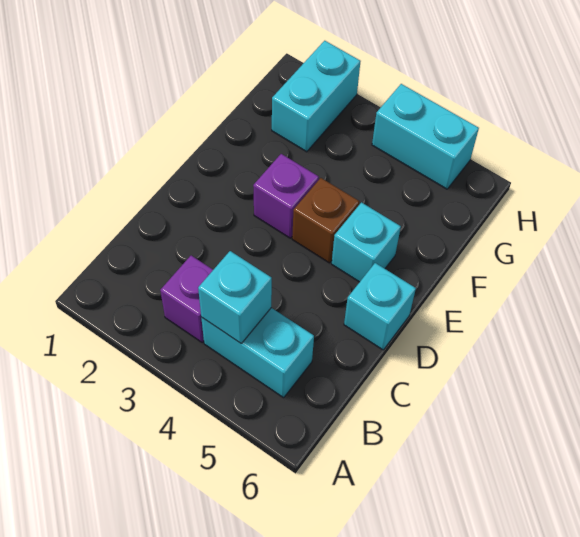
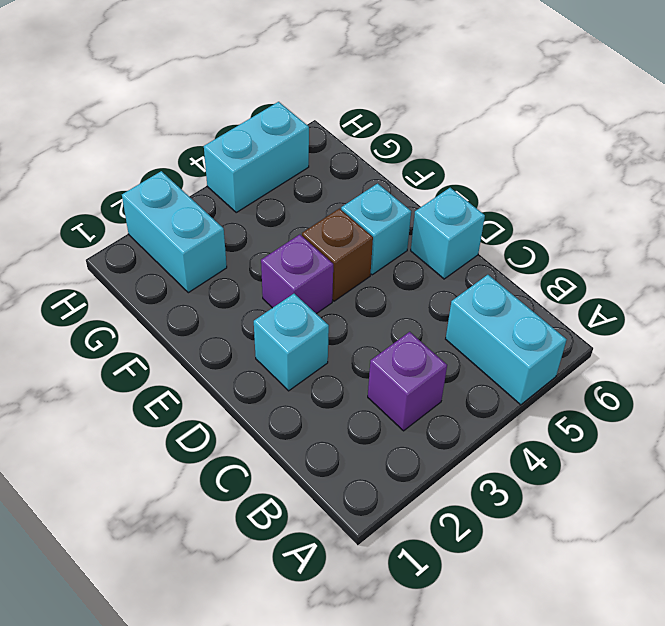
cyan 1x2 brick [201,308,314,398] -> cyan 1x2 brick turned to [446,275,567,405]
cyan 1x1 brick [198,251,272,343] -> cyan 1x1 brick moved to [254,294,329,391]

